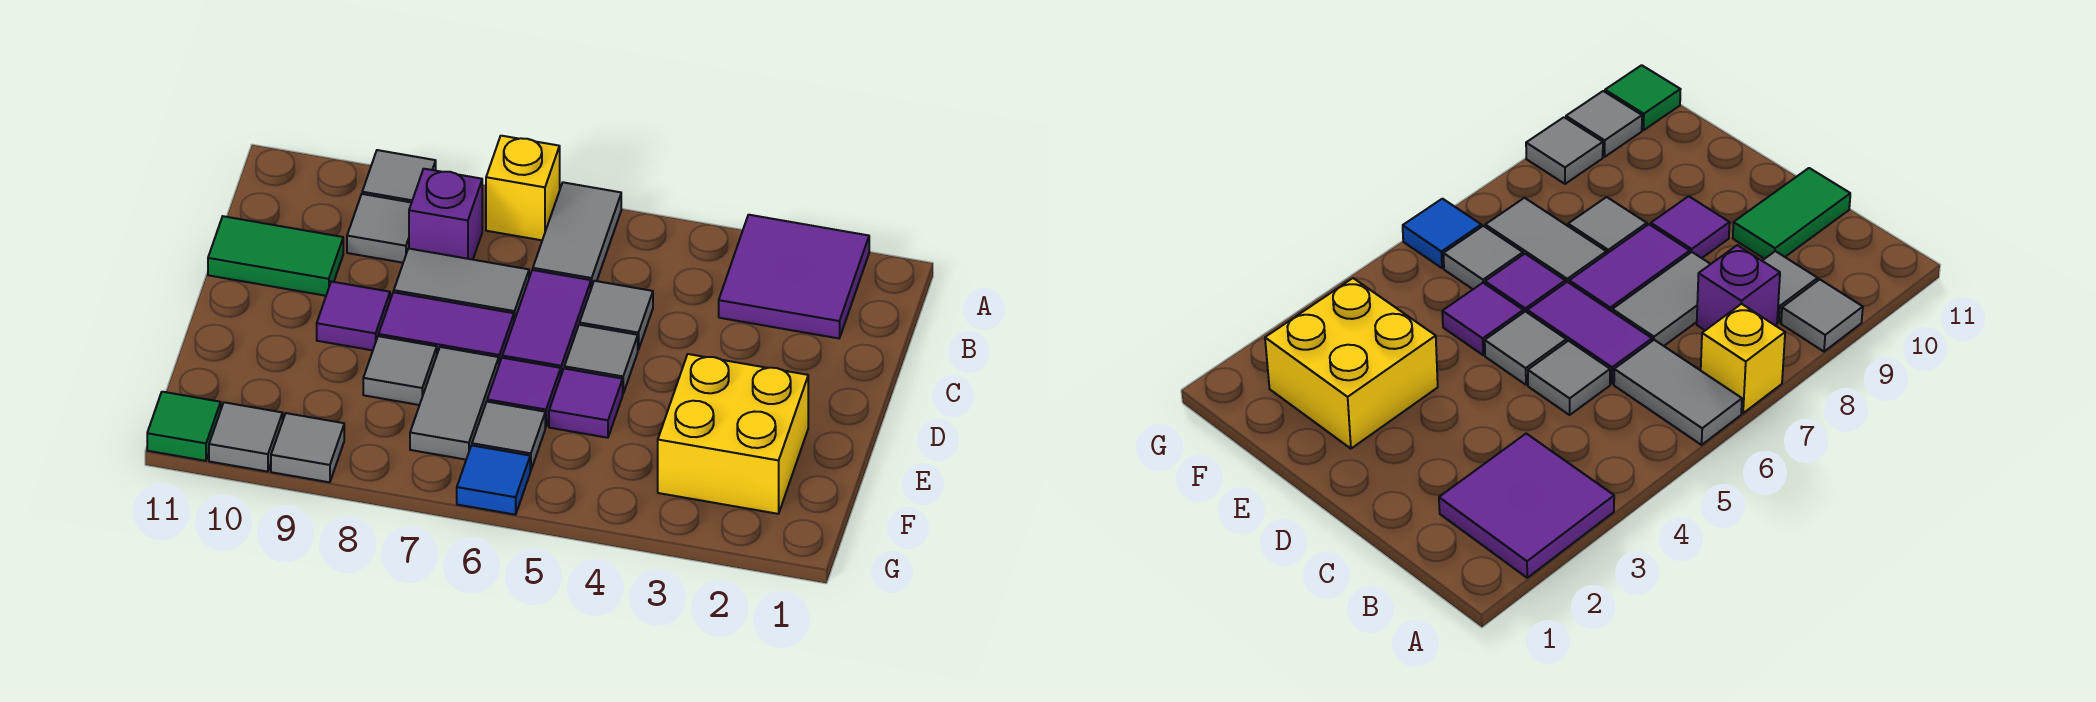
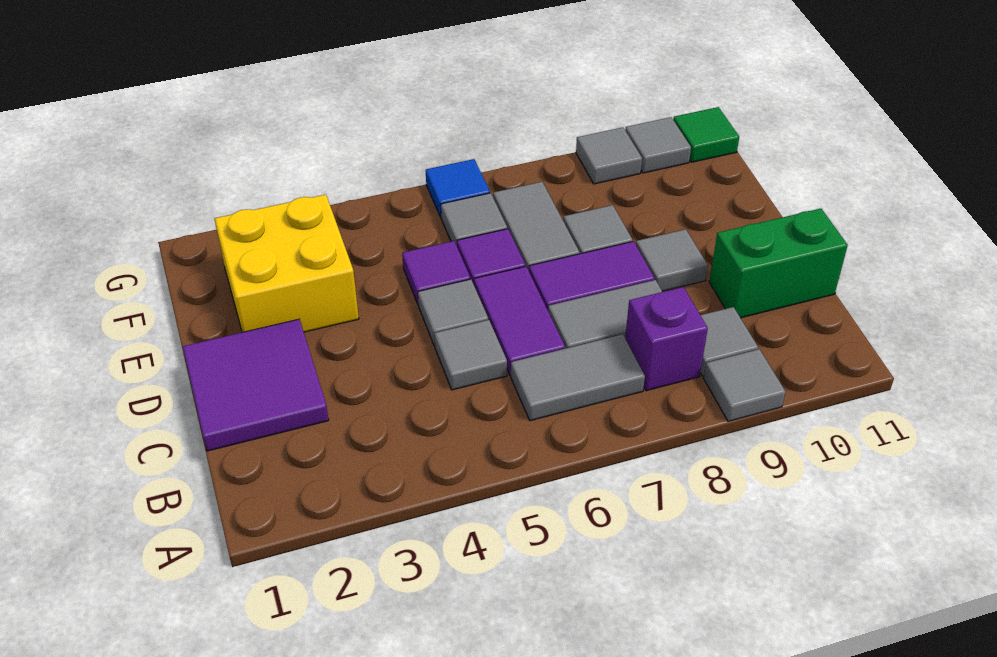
purple 2x2 tile [719,215,869,338] -> purple 2x2 tile moved to [183,319,329,451]
grey 1x2 tile [533,182,621,288] -> grey 1x2 tile turned to [511,334,645,421]
yellow 1x1 brick [486,136,560,240] -> none
green 1x2 tile [208,216,343,296] -> green 1x2 brick [709,209,848,318]
purple 1x1 tile [317,282,390,350] -> grey 1x1 tile [636,229,708,291]

